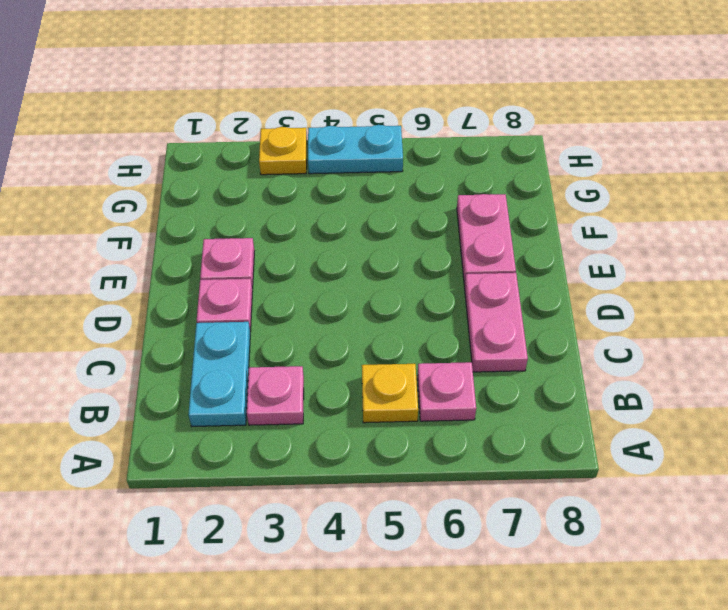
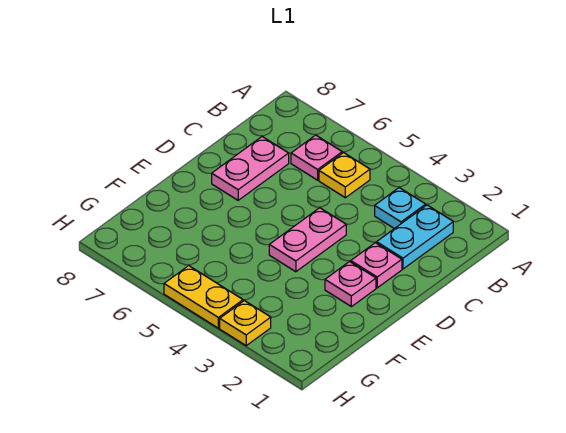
pink 1x1 plate [247,366,304,425] -> cyan 1x1 plate [375,188,426,229]
pink 1x2 plate [457,194,516,284] -> pink 1x2 plate moved to [269,208,346,272]
cyan 1x2 plate [308,125,403,174] -> yellow 1x2 plate [164,266,243,328]

